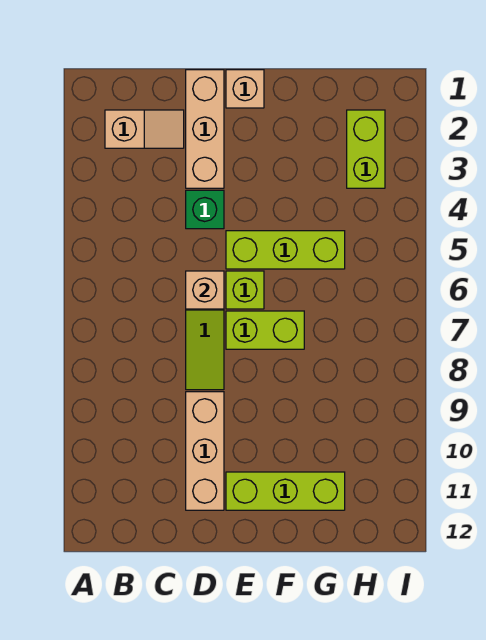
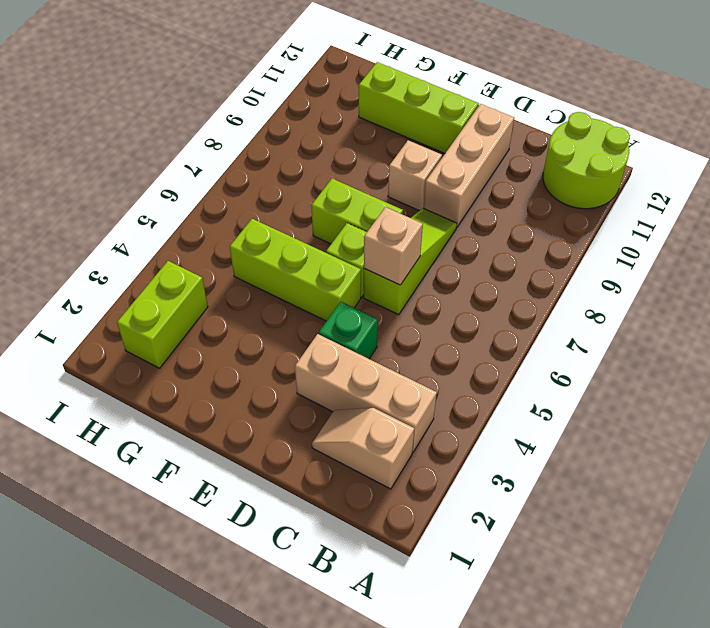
none -> lime 2x2 round brick [543,112,630,209]
tan 1x3 brick [186,70,224,188] -> tan 1x3 brick turned to [295,334,437,452]
tan 1x1 brick [226,70,264,108] -> tan 1x1 brick moved to [388,140,442,211]

